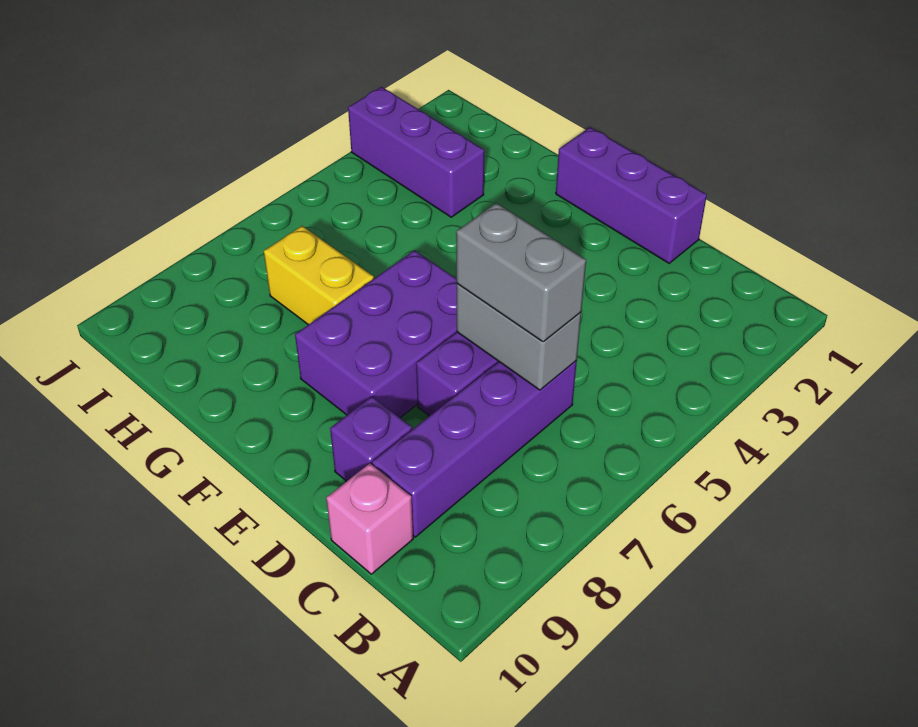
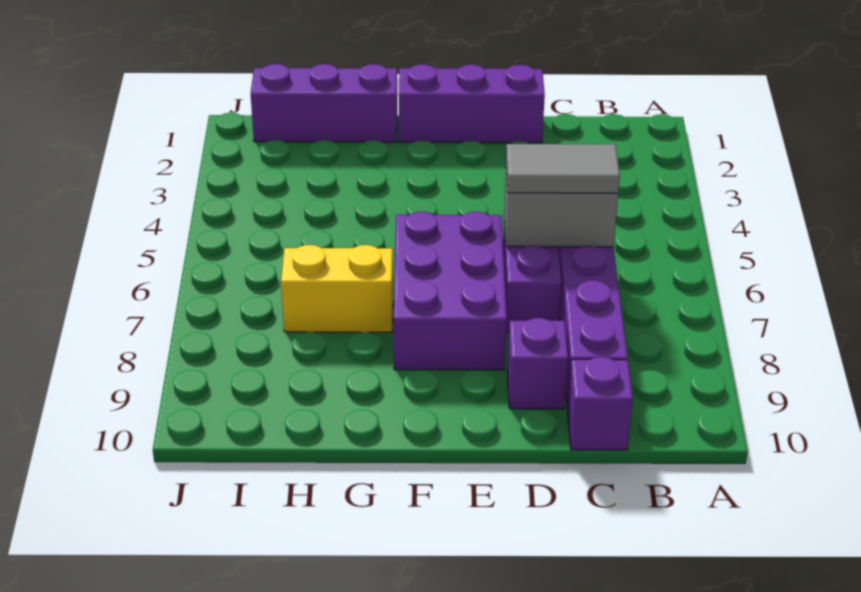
grey 1x2 brick [456,203,586,342] -> grey 1x2 tile [506,144,620,193]
pink 1x1 brick [326,463,413,574] -> purple 1x1 brick [567,357,633,450]
purple 1x3 brick [348,87,484,217] -> purple 1x3 brick moved to [251,64,397,142]

